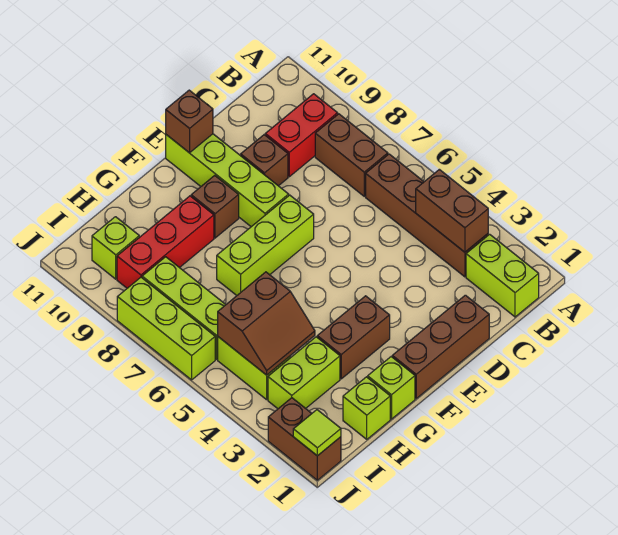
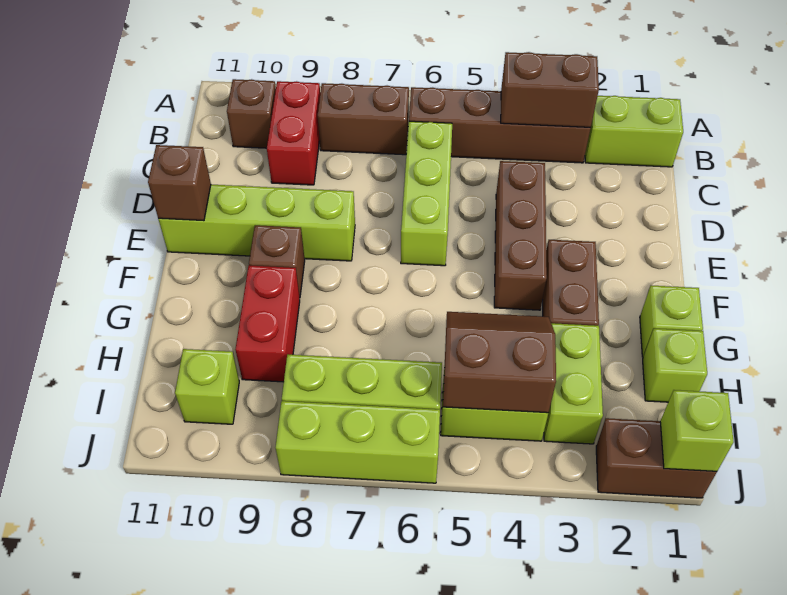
brown 1x3 brick [392,295,489,398] -> brown 1x3 brick moved to [494,161,547,310]
brown 1x1 brick [241,135,288,186] -> brown 1x1 brick moved to [227,79,276,148]
lime 1x3 brick [217,195,314,295] -> lime 1x3 brick moved to [401,121,452,266]
red 1x3 brick [117,196,214,288] -> red 1x2 brick [235,265,300,382]
brown 2x2 slope [218,272,315,375] -> brown 2x2 slope turned to [443,312,556,413]
lime 1x1 tile [293,410,341,456] -> lime 1x1 brick [660,390,734,471]

